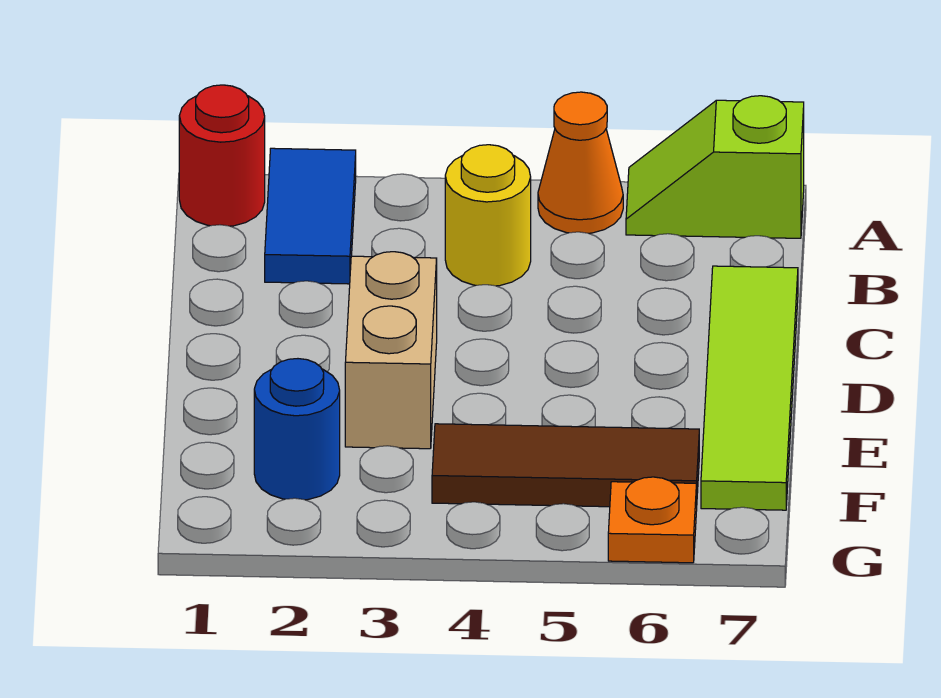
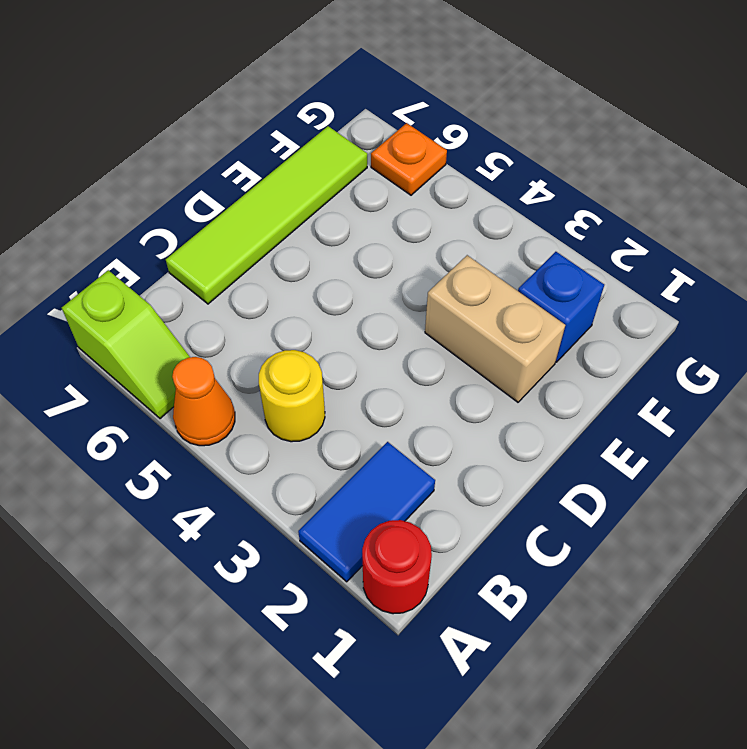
tan 1x2 brick [345,252,437,449] -> tan 1x2 brick turned to [425,255,565,402]
blue 1x1 round brick [254,359,340,500] -> blue 1x1 brick [518,252,604,362]
brown 1x3 tile [432,424,699,507] -> none

